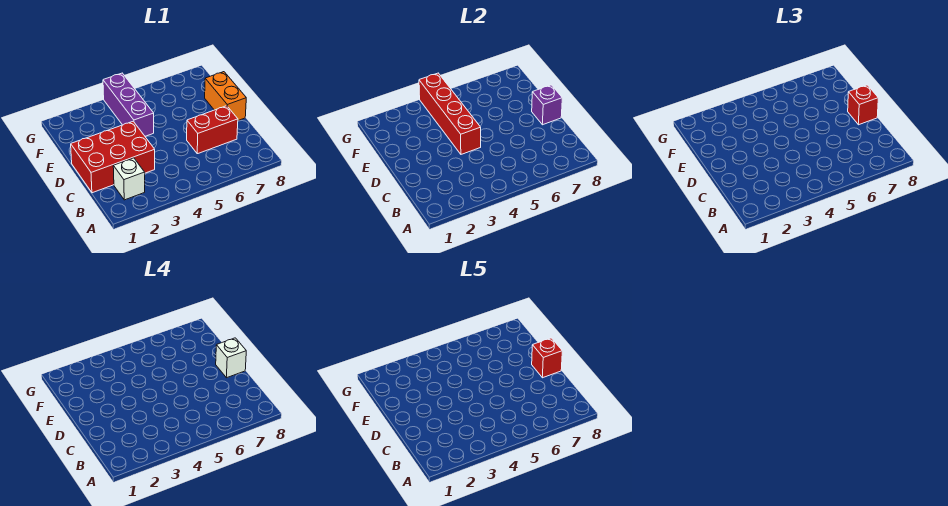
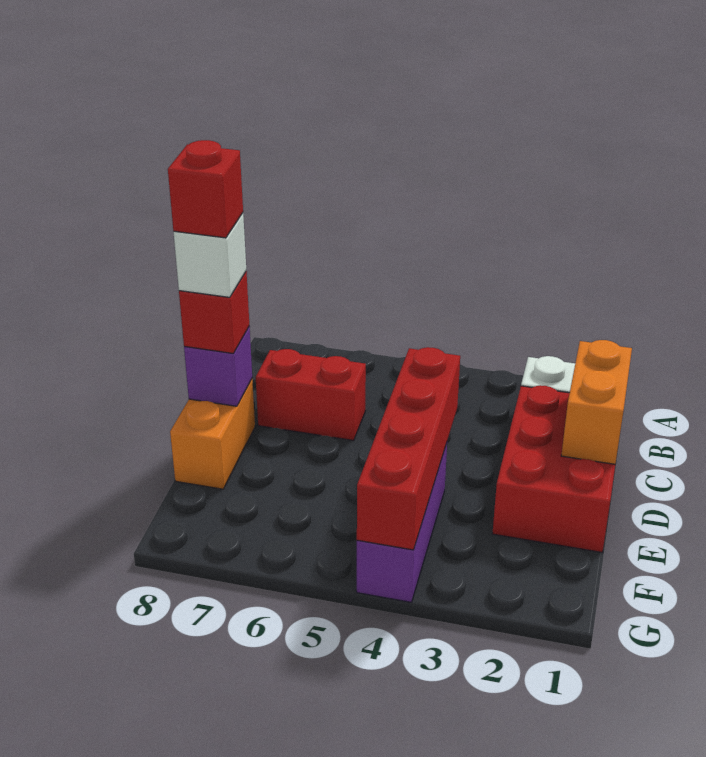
red 2x3 brick [71,121,155,193] -> red 2x3 brick turned to [492,385,615,552]
none -> orange 1x2 brick [561,340,632,464]

